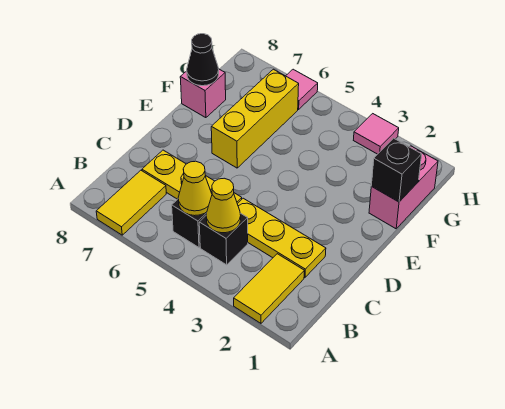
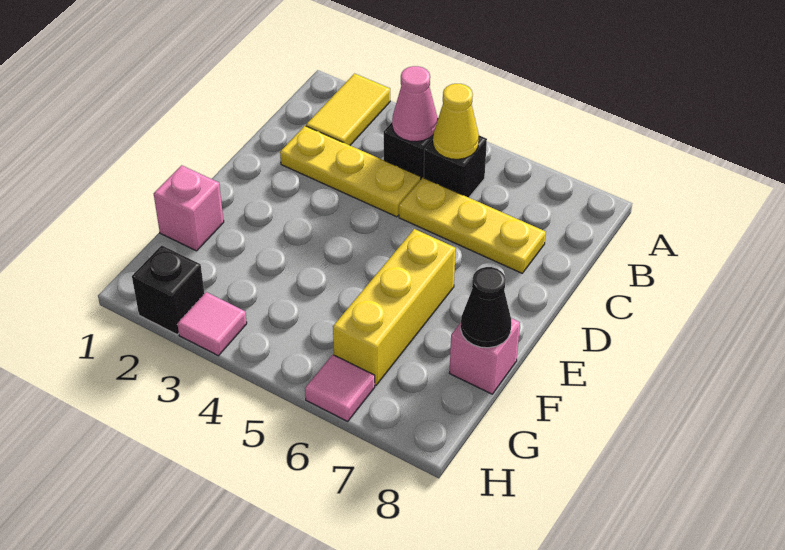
yellow 1x2 tile [96,170,166,235] -> none
yellow 1x1 cone [206,178,241,233] -> pink 1x1 cone [392,66,437,142]
pink 1x2 brick [369,146,438,229] -> pink 1x1 brick [154,165,224,251]
black 1x1 brick [371,138,422,202] -> black 1x1 brick moved to [132,245,205,334]

